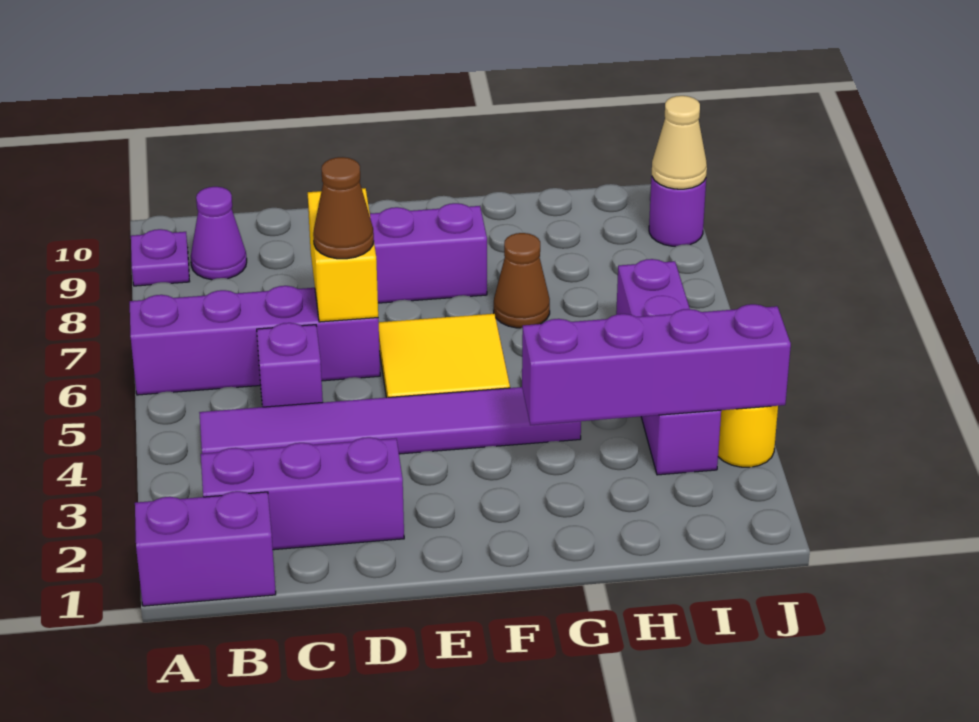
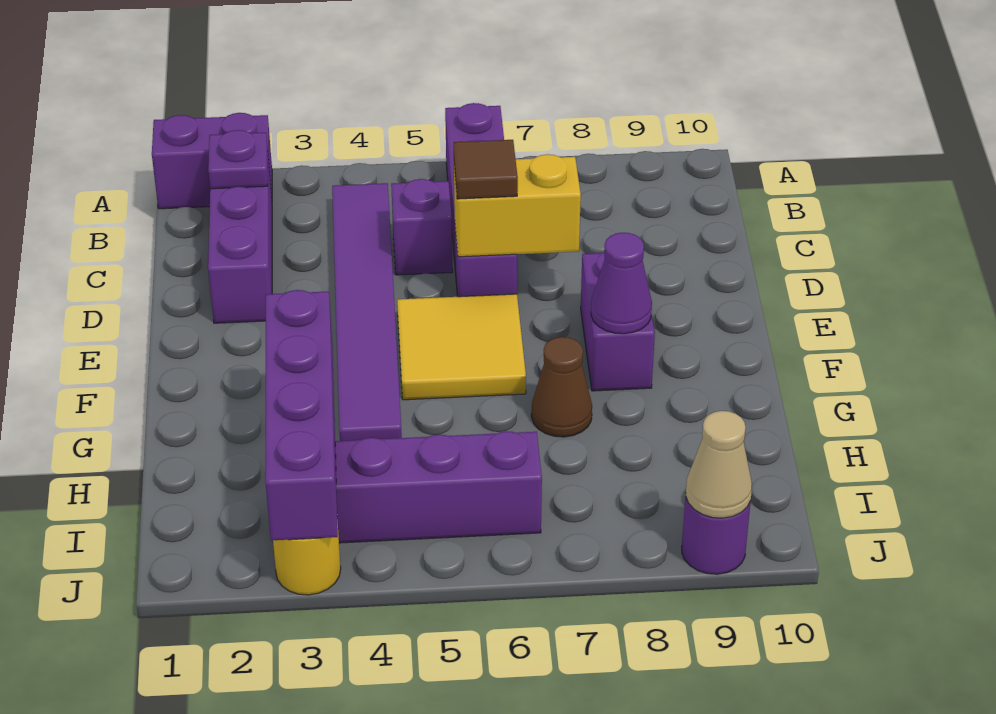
purple 1x2 brick [135,491,276,606] -> purple 1x2 brick turned to [152,113,272,209]
purple 1x1 plate [131,229,190,286] -> purple 1x1 plate moved to [208,130,268,189]
purple 1x1 cone [191,187,247,280] -> purple 1x1 cone moved to [591,233,652,334]
brown 1x1 cone [313,157,374,259] -> brown 1x1 tile [454,140,518,199]

